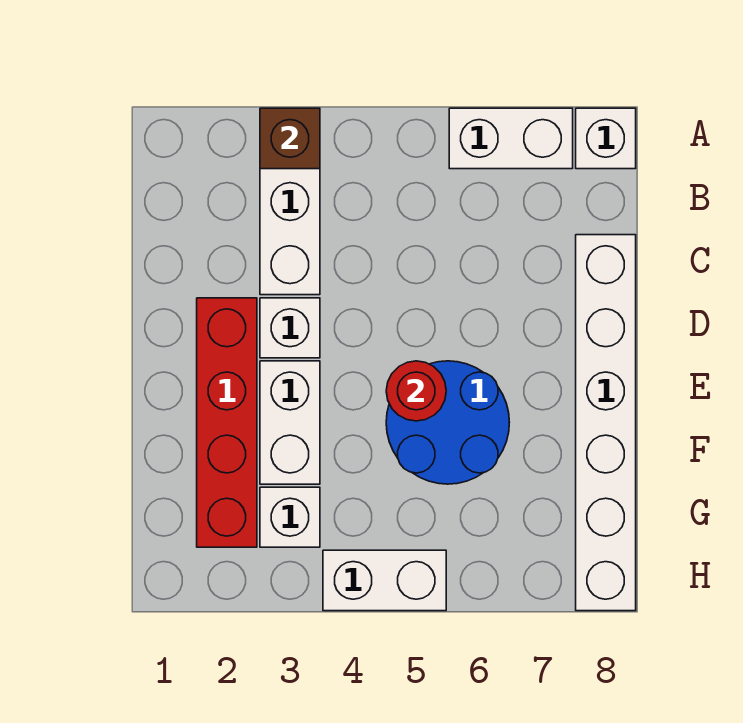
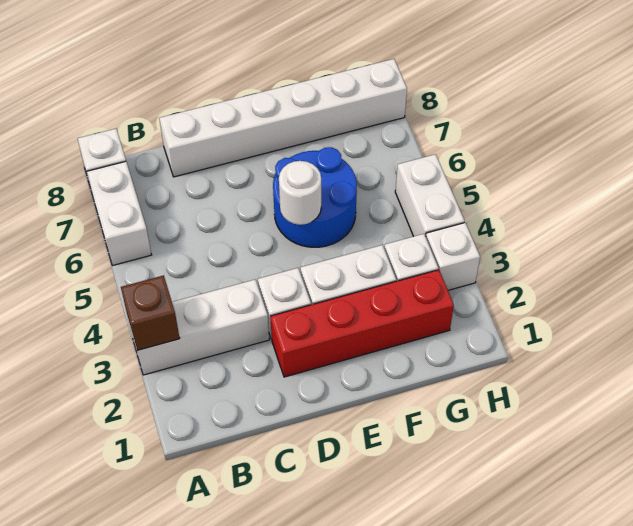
red 1x1 round brick [386,361,446,421] -> white 1x1 round brick [279,161,321,225]
none -> white 1x1 brick [426,223,480,290]

